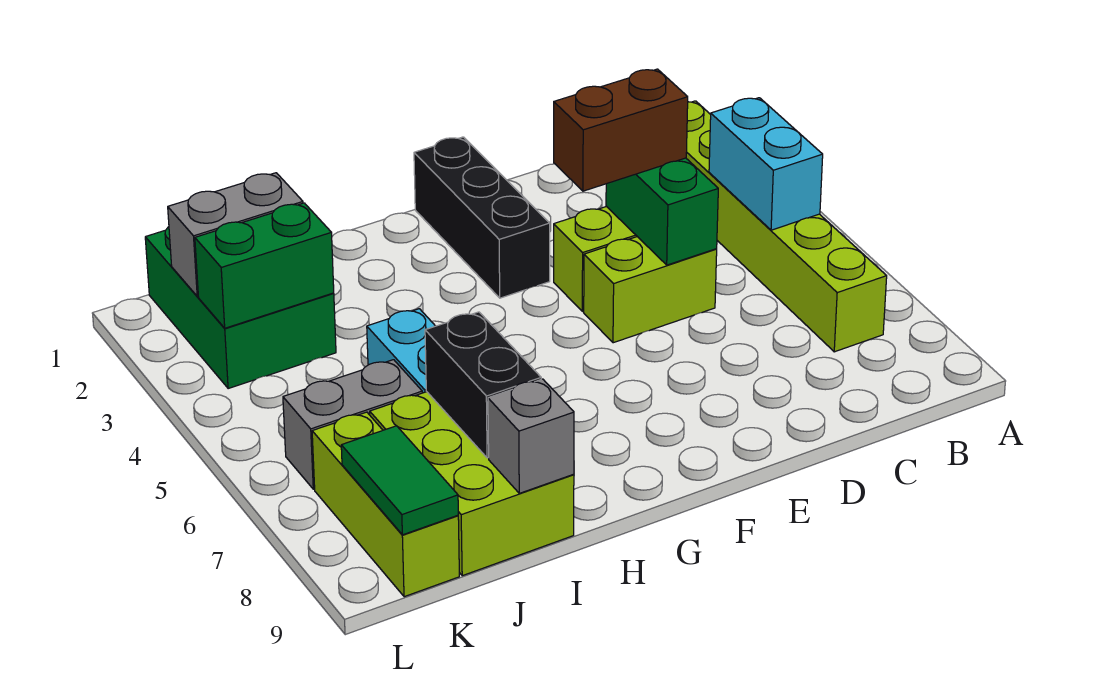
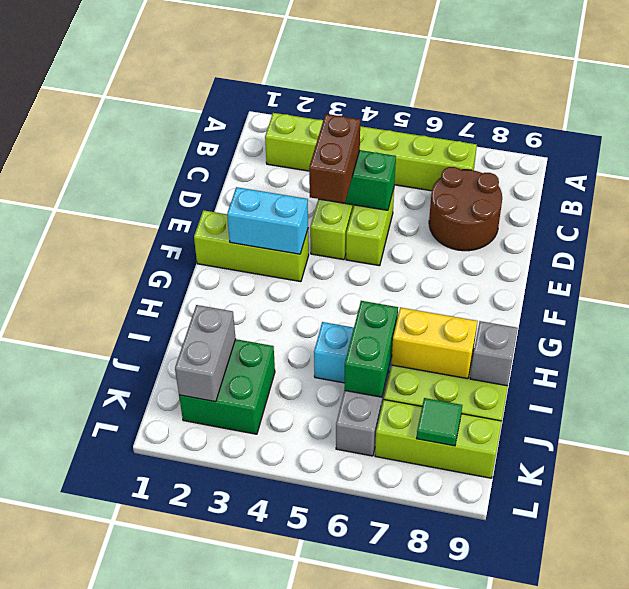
cyan 1x2 brick [709,98,823,230] -> cyan 1x2 brick moved to [227,187,308,254]
none -> brown 2x2 round brick [429,167,502,251]
black 1x3 brick [414,137,550,298] -> lime 1x3 brick [194,210,309,282]
black 1x2 brick [425,312,541,458] -> yellow 1x2 brick [391,307,478,379]
green 2x3 brick [145,227,336,389] -> green 2x2 brick [179,339,275,434]
green 1x2 brick [195,203,334,328] -> green 1x2 brick moved to [344,301,398,397]
green 1x2 tile [341,426,458,535] -> green 1x1 tile [417,398,462,446]

